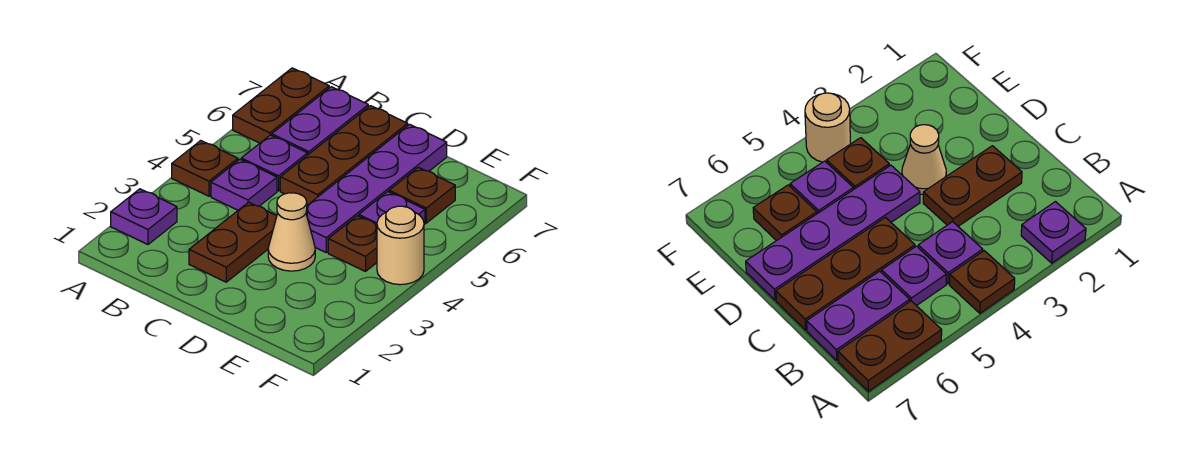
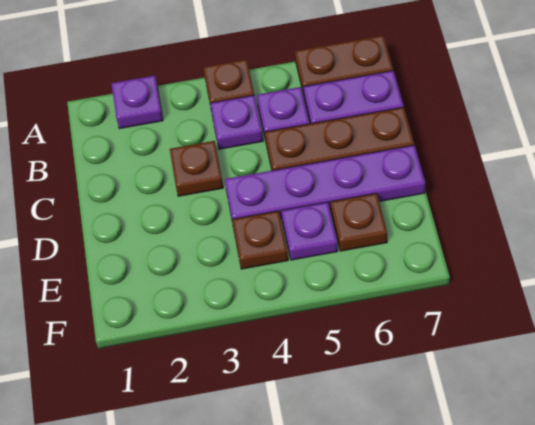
brown 1x2 plate [189,202,277,282] -> brown 1x1 plate [170,141,223,196]
tan 1x1 cone [268,193,315,271] -> none
tan 1x1 round brick [377,206,424,285] -> none

